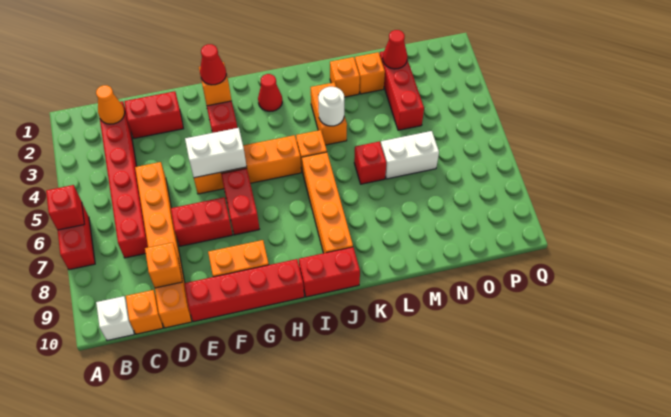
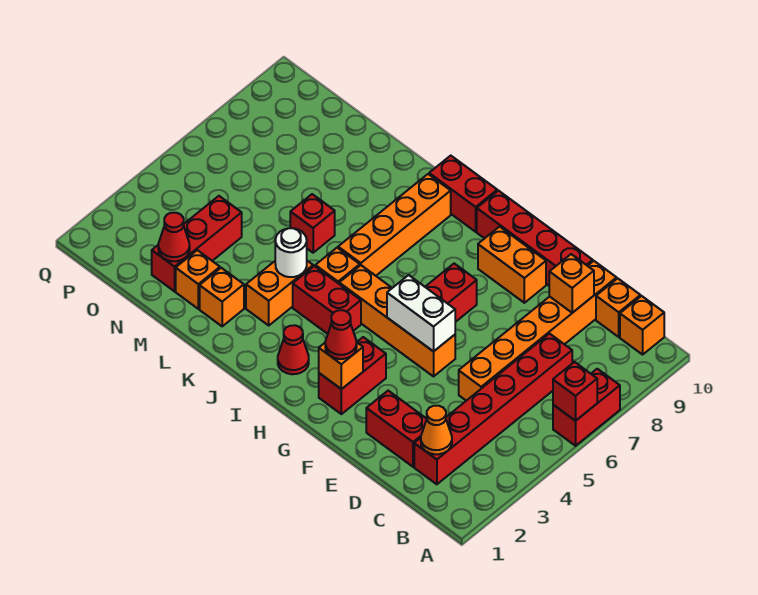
white 1x1 brick [96,296,134,341] -> orange 1x1 brick [620,296,664,355]
red 1x2 brick [171,197,233,246] -> red 1x2 brick moved to [293,266,361,334]
white 1x2 brick [381,131,439,179] -> none

